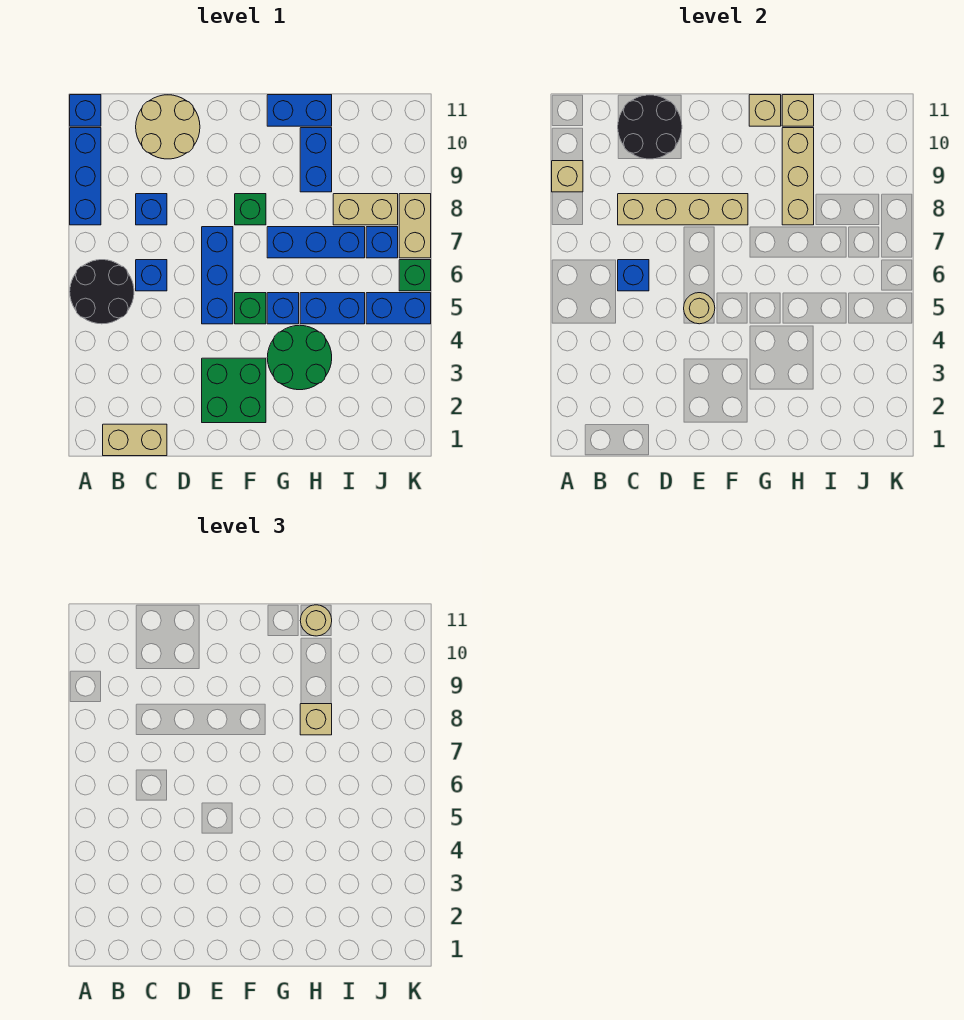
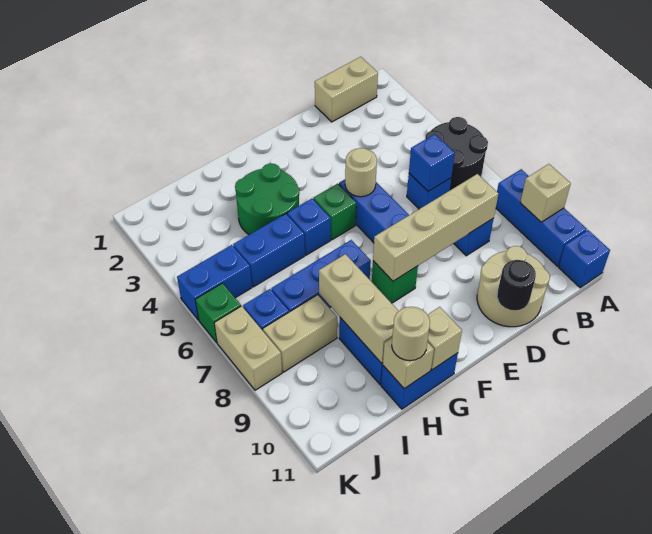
black 2x2 round brick [618,95,682,159] -> black 1x1 round brick [497,260,536,310]
green 2x2 brick [202,358,266,423] -> none
tan 1x1 brick [300,704,332,735] -> none

